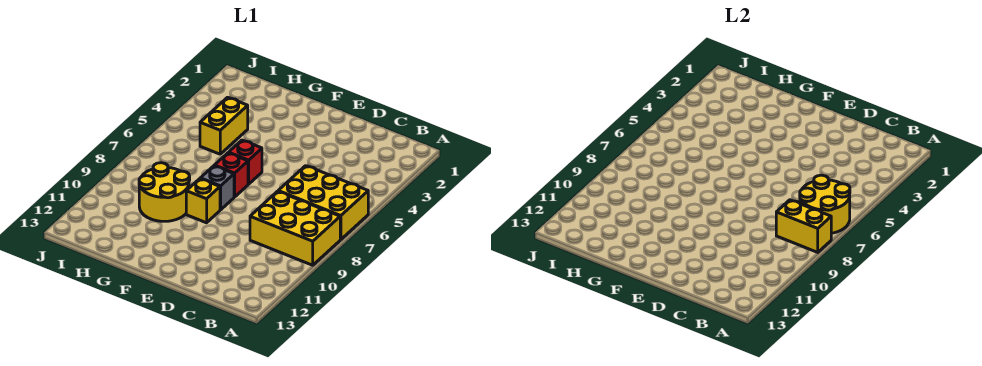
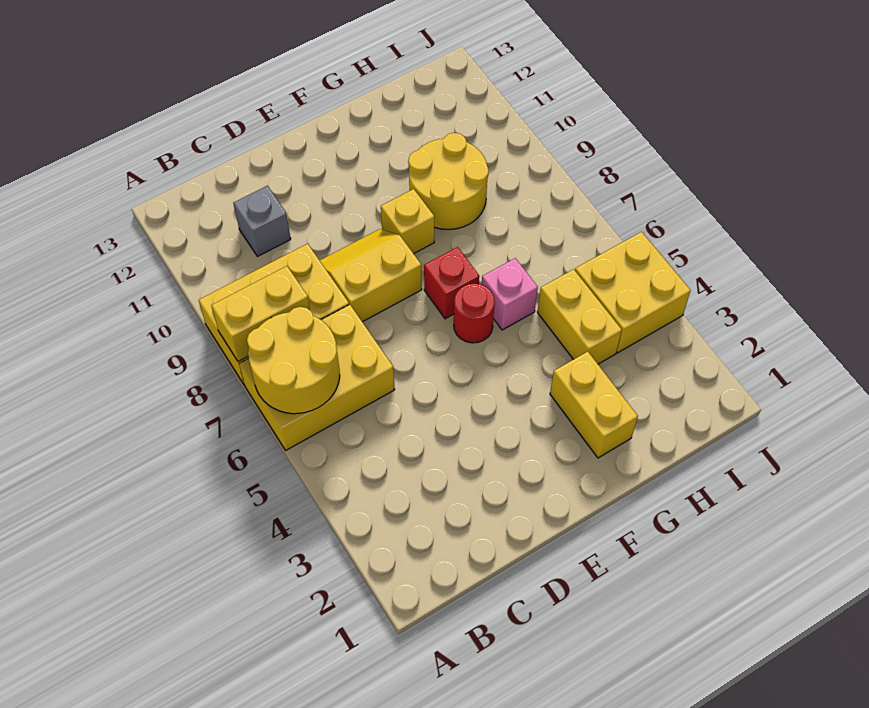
none -> yellow 2x2 slope [320,229,422,322]
red 1x1 brick [229,140,262,184] -> red 1x1 round brick [454,284,495,343]
grey 1x1 brick [200,166,234,210] -> grey 1x1 brick moved to [233,186,291,257]
none -> yellow 1x2 brick [550,352,638,458]
none -> pink 1x1 brick [482,258,538,330]
none -> yellow 2x2 brick [575,232,691,353]

